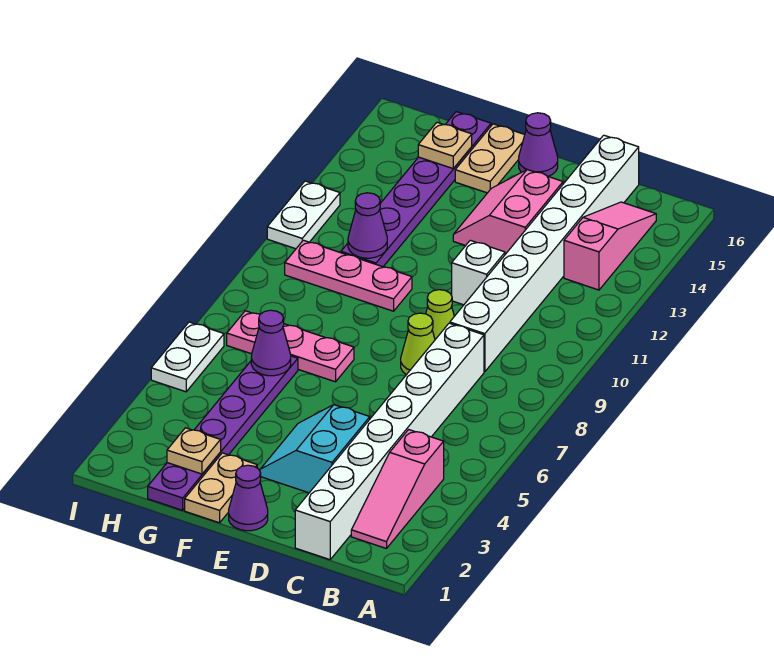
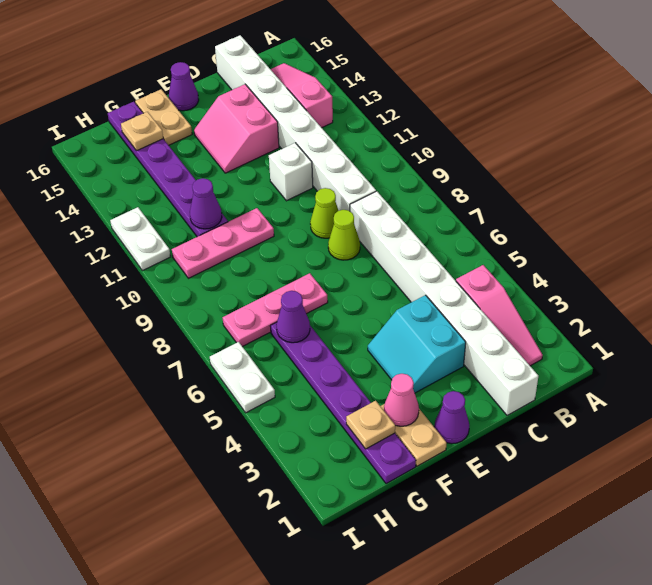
none -> pink 1x1 cone [384,374,419,426]

